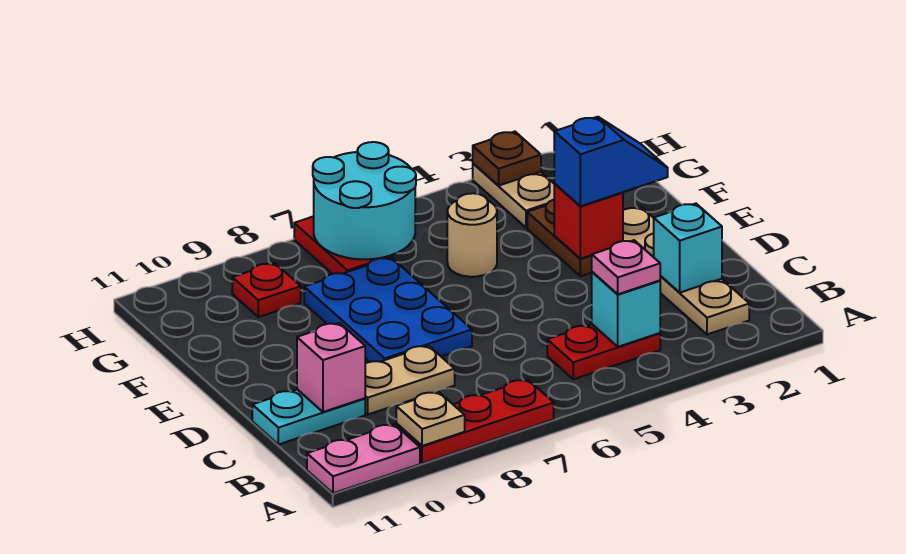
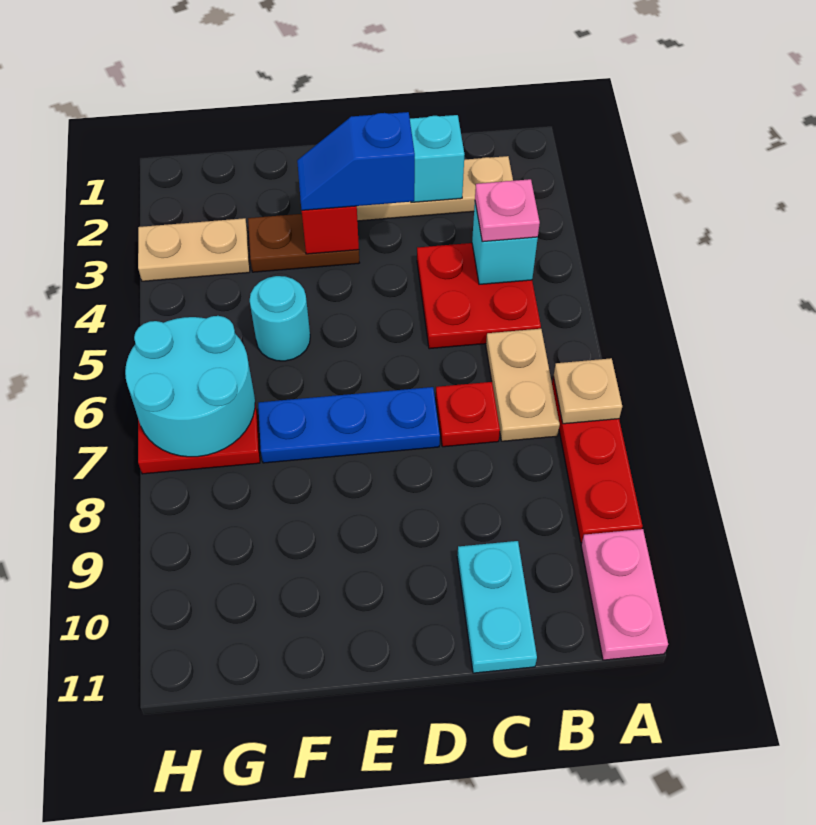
tan 1x1 plate [396,392,465,446] -> tan 1x1 plate moved to [553,358,622,424]
red 1x2 plate [547,324,660,379] -> red 2x2 plate [417,243,541,349]
tan 1x2 plate [365,346,455,414] -> tan 1x2 plate moved to [486,329,560,441]
pink 1x1 brick [297,323,365,412] -> none
blue 2x3 plate [304,258,472,362] -> blue 1x3 plate [258,387,440,463]
blue 1x2 slope [554,117,668,206] -> blue 1x2 slope turned to [297,112,415,210]
tan 1x1 round brick [447,193,497,277] -> cyan 1x1 round brick [250,276,310,361]
red 1x1 plate [232,263,301,317] -> red 1x1 plate moved to [436,382,500,447]
brown 1x1 plate [473,132,541,185] -> none

